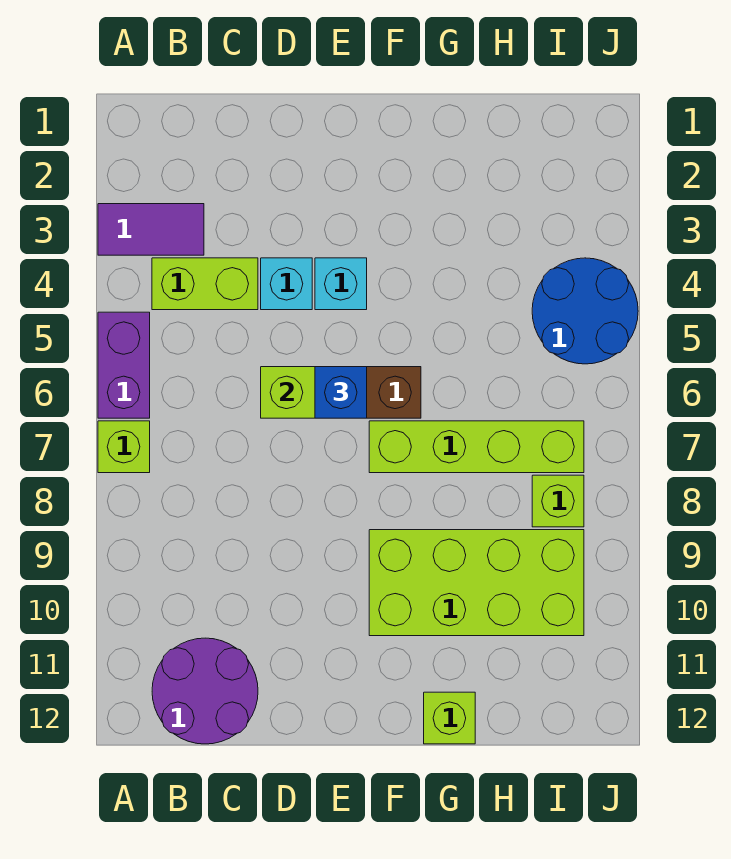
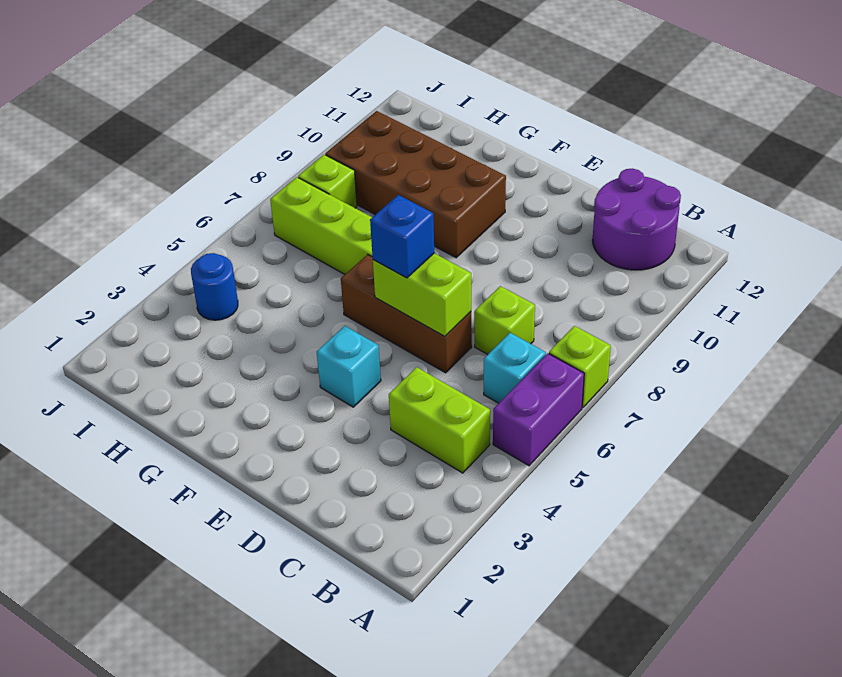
purple 1x2 tile [98,204,204,255] -> none
cyan 1x1 brick [261,258,312,310] -> cyan 1x1 brick moved to [484,333,546,403]
lime 2x4 brick [369,530,584,636] -> brown 2x4 brick [325,111,506,258]
lime 1x1 brick [424,692,475,744] -> lime 1x1 brick moved to [474,286,535,354]
blue 2x2 round brick [532,258,638,364] -> blue 1x1 round brick [191,253,238,320]

